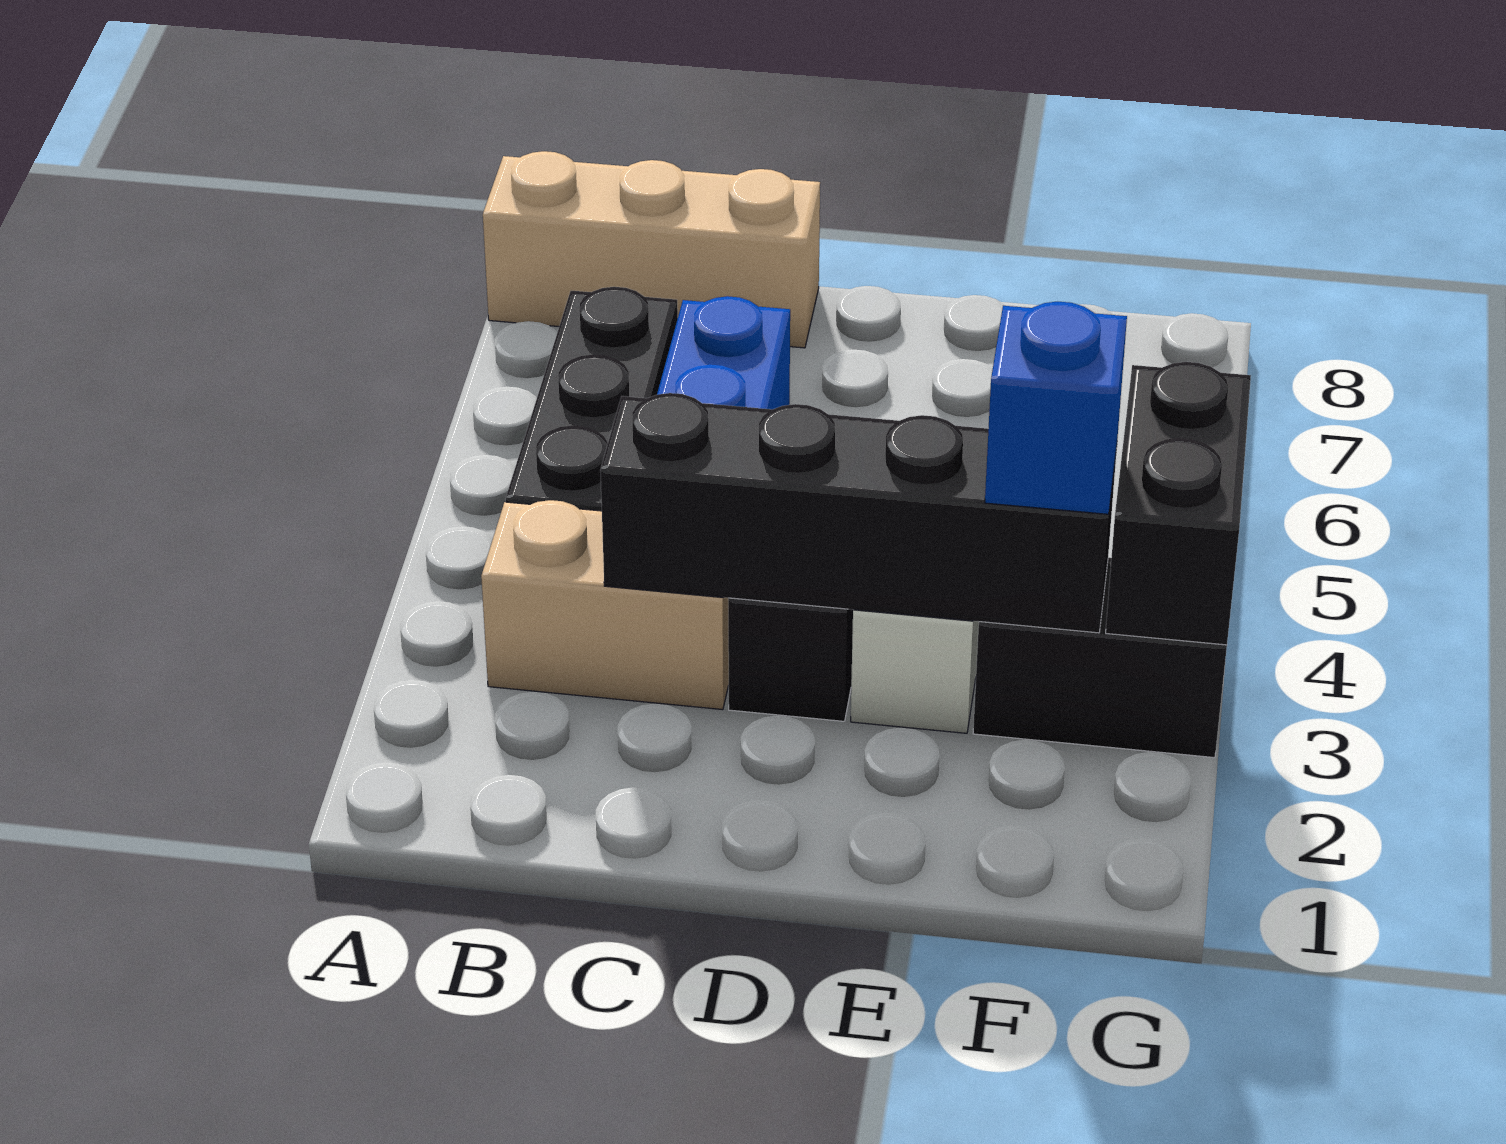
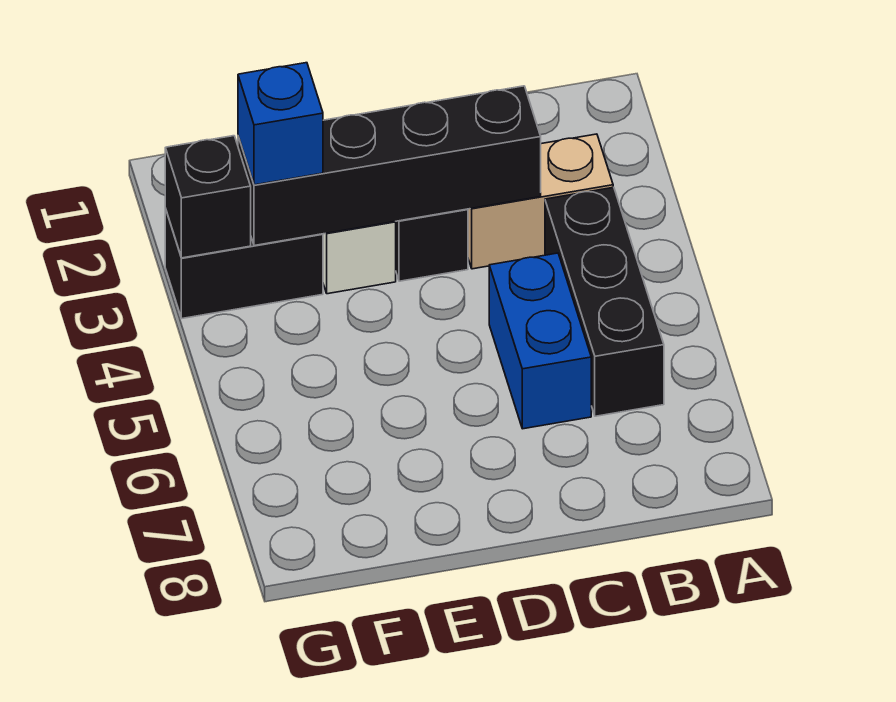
tan 1x3 brick [483,151,820,348] -> none
black 1x2 brick [1106,362,1251,645] -> black 1x1 brick [165,136,251,258]

